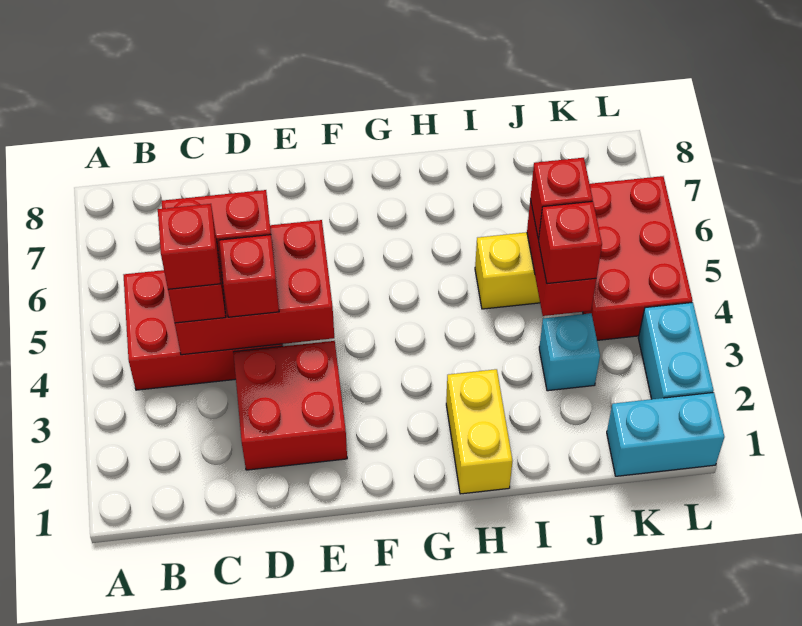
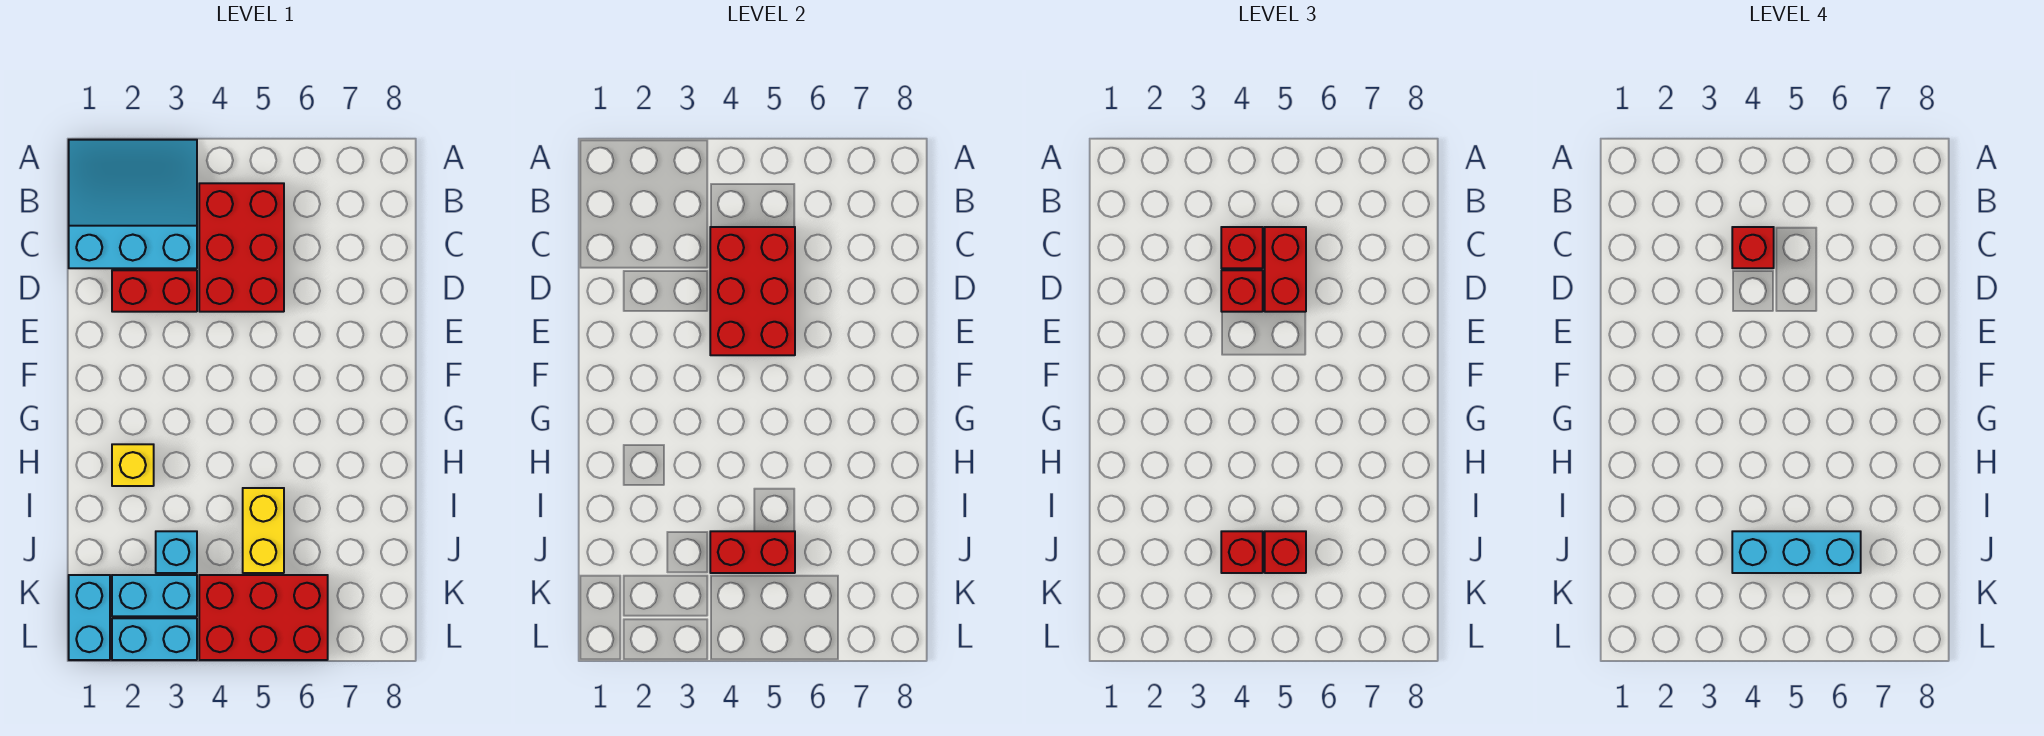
none -> cyan 3x3 slope [69,140,197,268]
red 2x2 brick [233,341,347,470] -> red 1x2 brick [112,270,197,312]
yellow 1x2 brick [446,369,512,494] -> yellow 1x1 brick [112,444,154,486]
none -> cyan 1x3 brick [1732,531,1861,573]
none -> cyan 1x2 brick [112,575,197,616]

